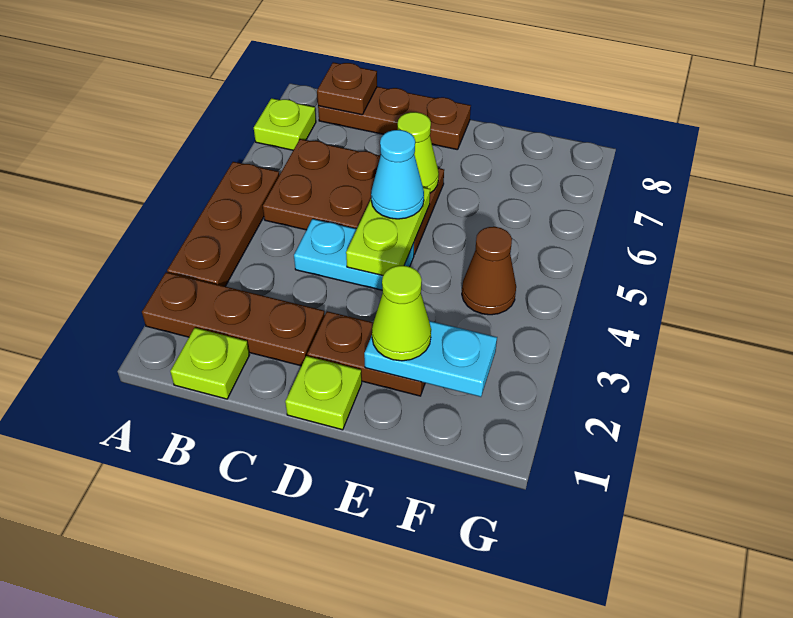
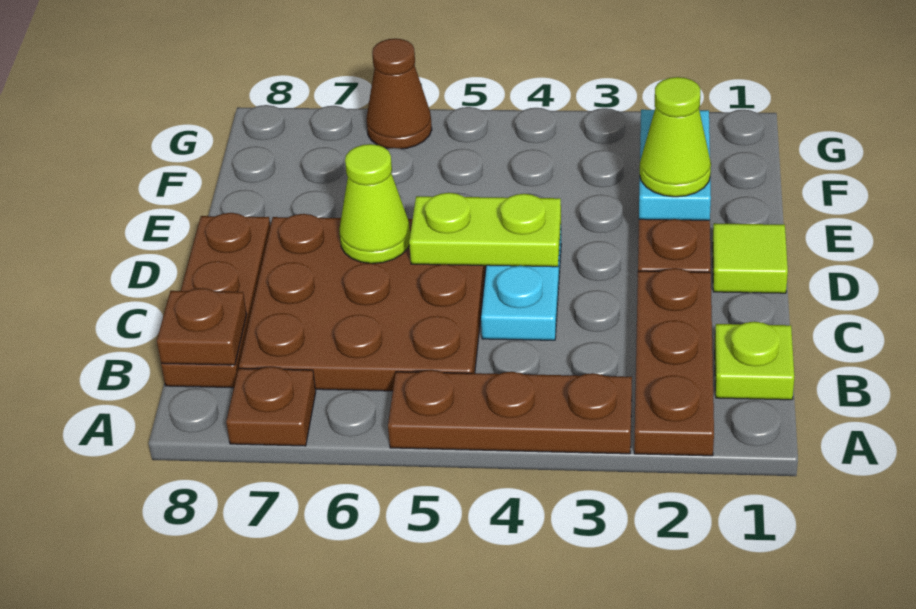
lime 1x1 plate [254,98,316,150] -> brown 1x1 plate [226,367,316,446]
brown 2x3 plate [263,139,444,255] -> brown 3x3 plate [239,214,486,391]
lime 1x1 plate [285,356,362,430] -> lime 1x1 tile [712,223,788,293]
cyan 1x1 cone [371,130,424,219] -> none
brown 1x1 cone [462,227,516,315] -> brown 1x1 cone moved to [366,39,432,149]

